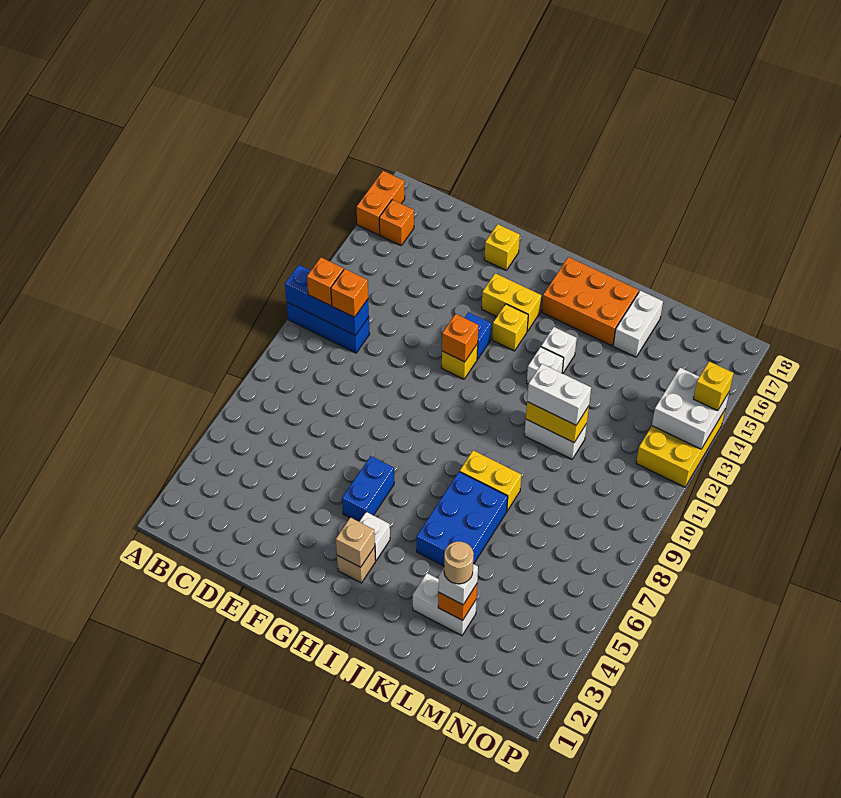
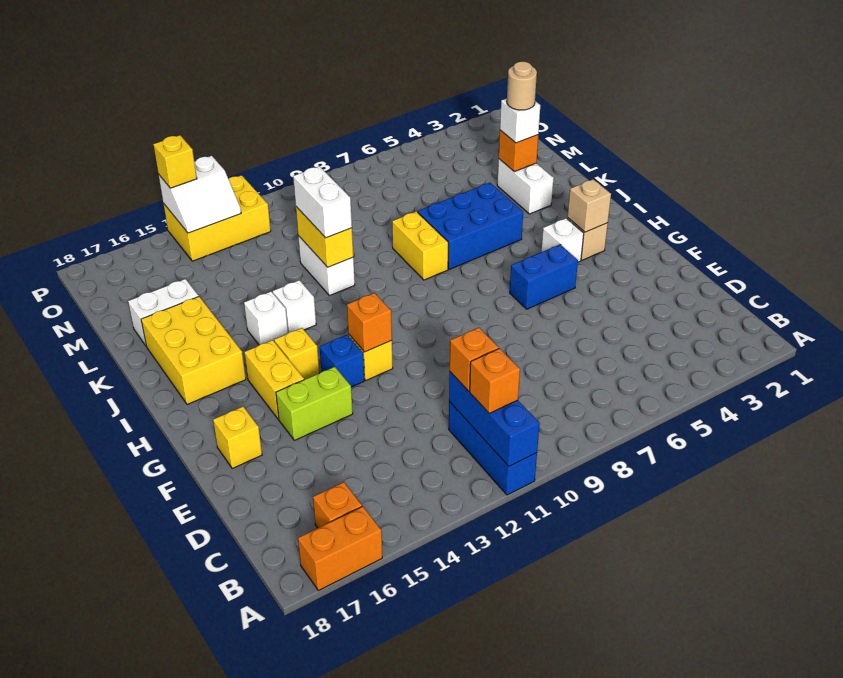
none -> lime 1x2 brick [276,367,353,440]
orange 2x3 brick [542,257,639,346] -> yellow 2x3 brick [141,297,246,405]
white 2x2 brick [652,368,729,449] -> white 2x2 slope [159,156,241,233]

